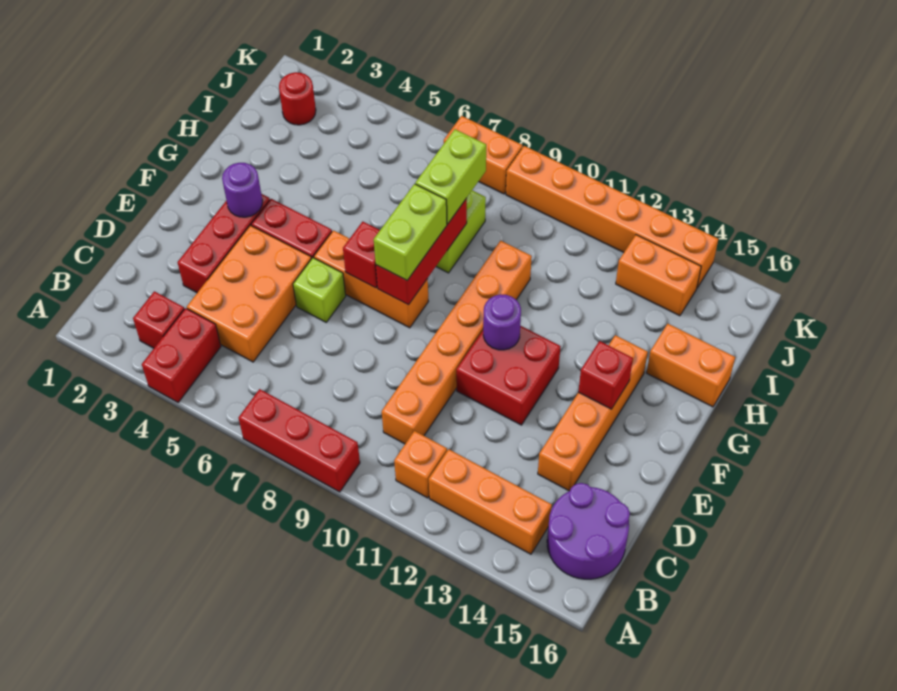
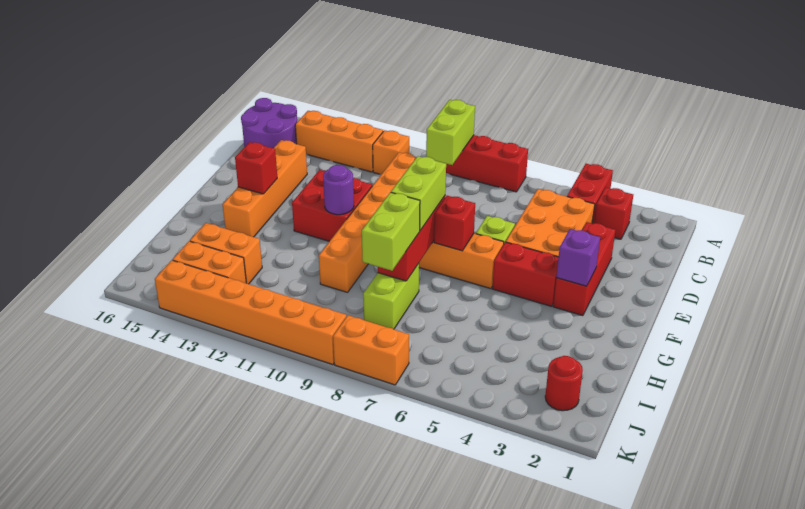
none -> lime 1x2 brick [426,100,475,165]
purple 1x1 round brick [222,163,263,217] -> purple 1x1 brick [556,229,600,286]
orange 1x2 brick [647,324,735,407] -> orange 1x2 brick moved to [190,223,262,284]

